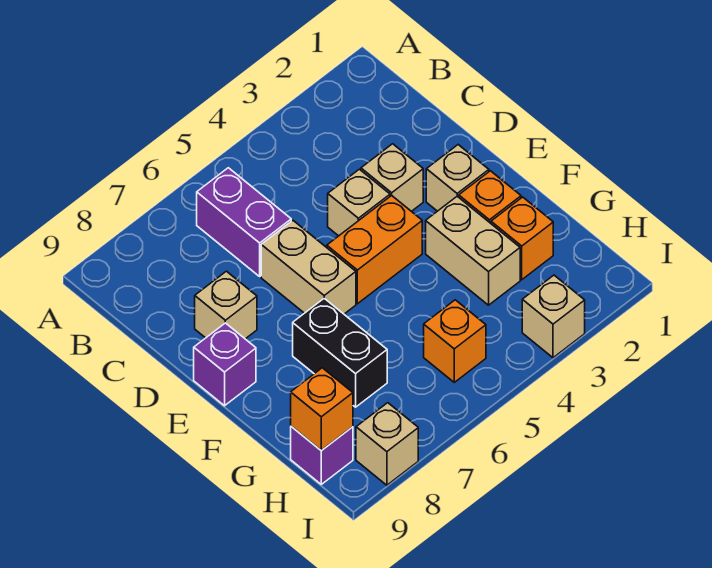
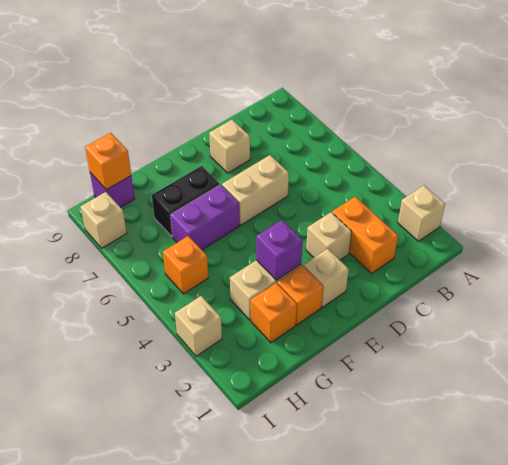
purple 1x2 brick [197,168,291,276] -> purple 1x2 brick moved to [170,185,240,250]
tan 1x1 brick [328,169,390,236] -> tan 1x1 brick moved to [398,185,445,241]
orange 1x2 brick [327,196,422,304] -> orange 1x2 brick moved to [332,197,398,274]
purple 1x1 brick [194,323,256,406] -> purple 1x1 brick moved to [256,220,303,281]

